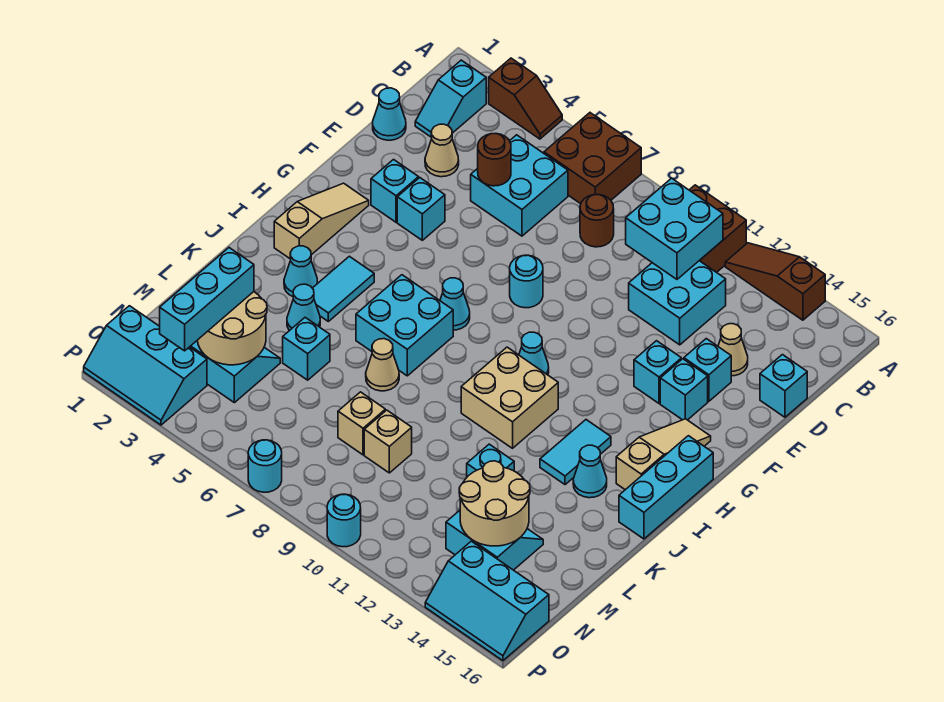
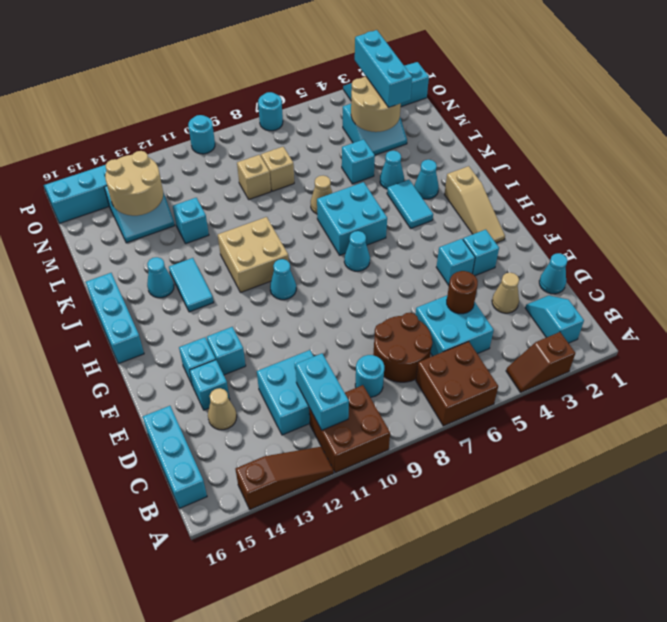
cyan 2x2 brick [626,178,723,279] -> cyan 1x2 brick [295,354,349,430]
brown 1x1 round brick [580,195,614,247] -> brown 2x2 round brick [373,313,432,382]
cyan 1x1 brick [760,355,807,417] -> cyan 1x3 brick [143,406,207,508]
cyan 1x1 round brick [510,255,543,308] -> cyan 1x1 round brick moved to [355,355,384,397]
tan 1x3 slope [616,419,711,490] -> none

